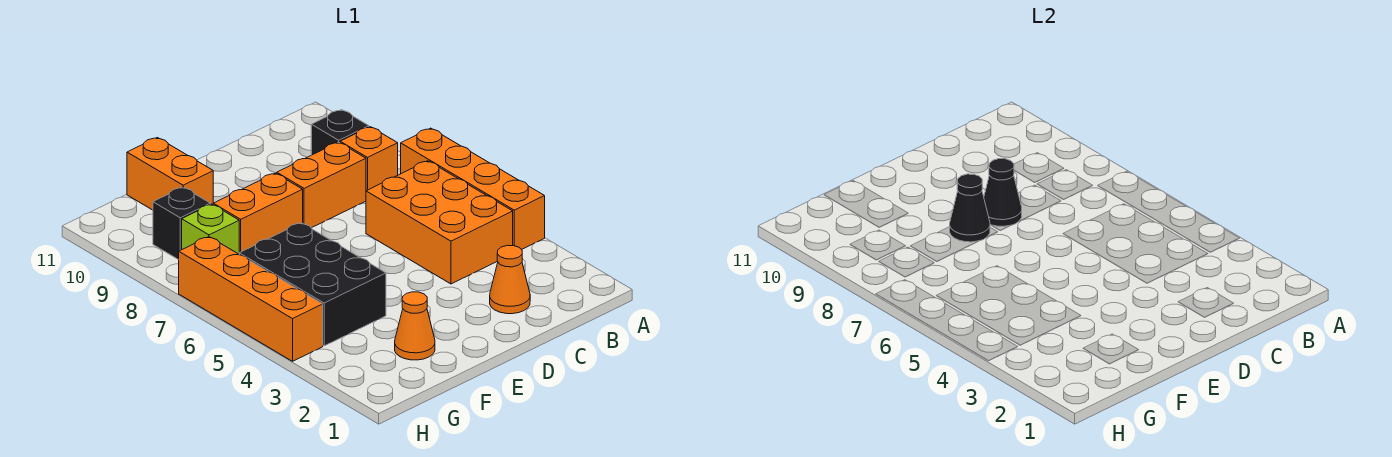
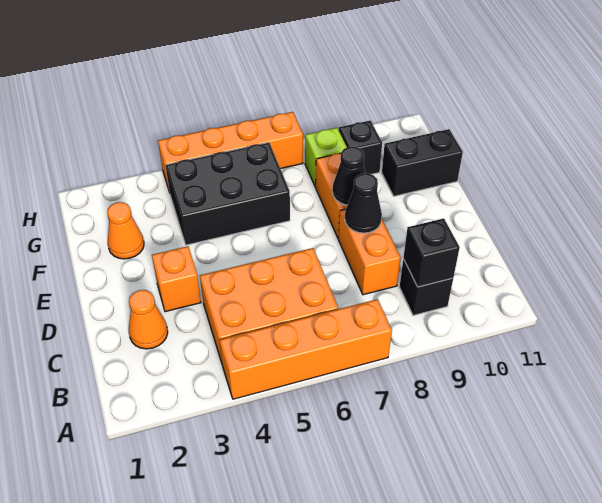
orange 1x1 brick [340,127,398,191] -> orange 1x1 brick moved to [152,246,201,312]
none -> black 1x1 brick [403,218,460,287]
orange 1x2 brick [127,138,213,210] -> black 1x2 brick [382,129,463,196]

